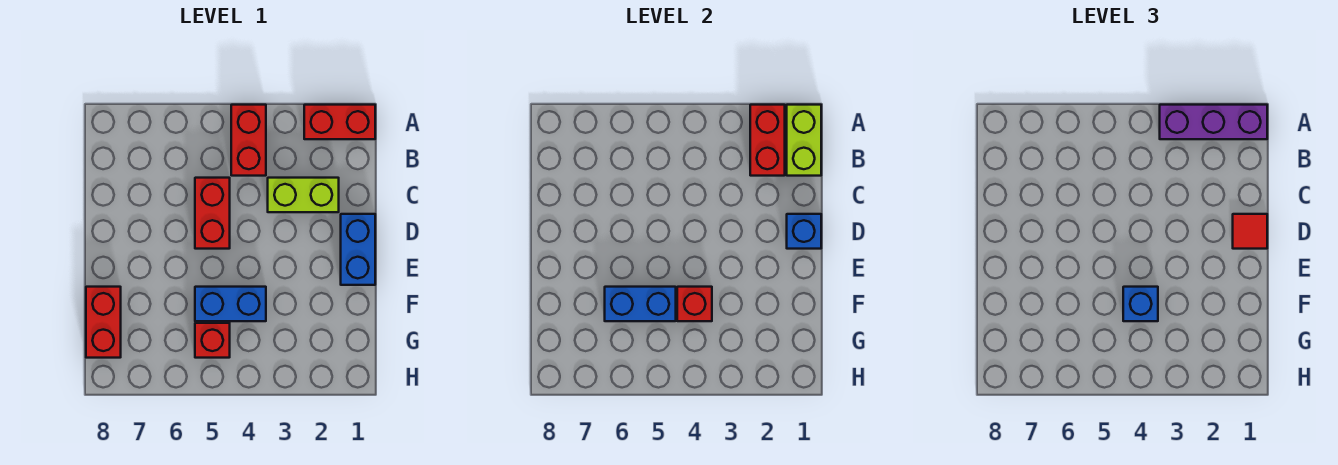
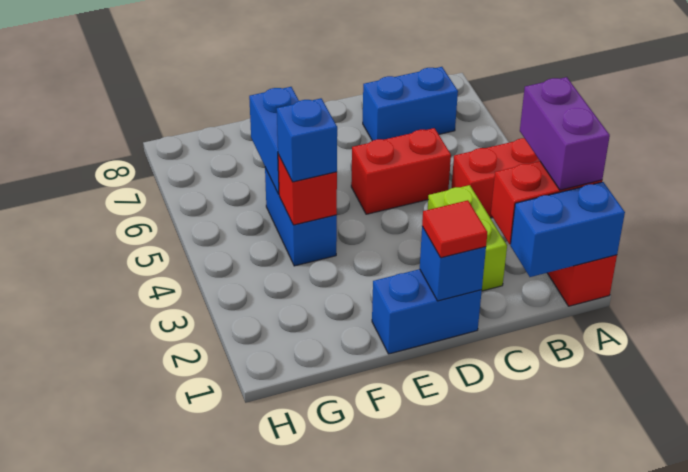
lime 1x2 brick [787,105,821,176] -> blue 1x2 brick [510,182,625,277]
purple 1x3 brick [1160,105,1267,139] -> purple 1x2 brick [520,77,610,190]
none -> blue 1x2 brick [363,67,458,141]
red 1x2 brick [86,287,121,358] -> none
red 1x1 brick [195,323,230,358] -> none

